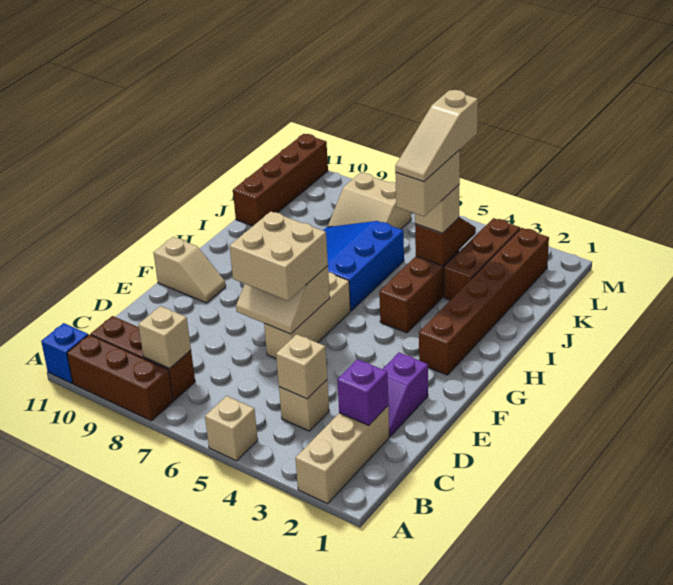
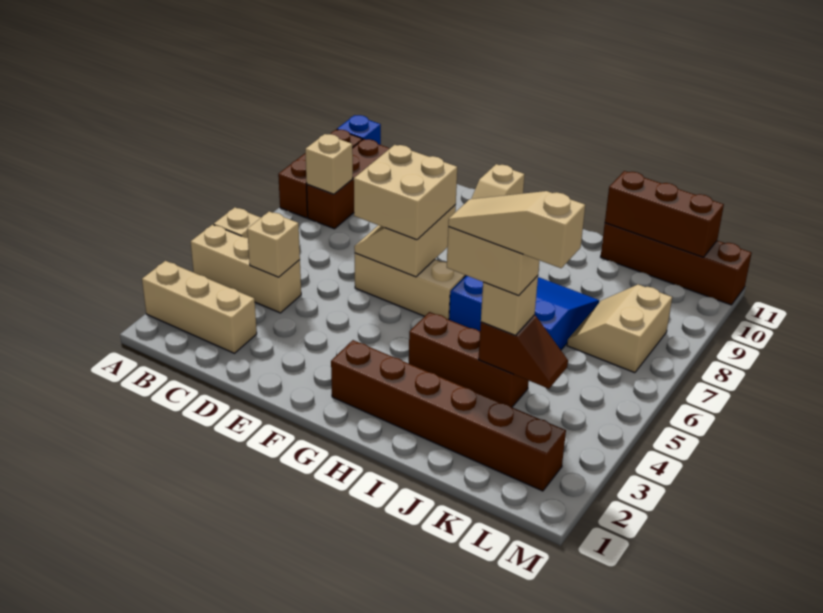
purple 1x1 brick [337,359,388,425] -> none
tan 1x1 brick [279,380,329,431] -> tan 1x3 brick [191,225,301,313]
purple 1x2 slope [383,353,428,436] -> none
brown 1x3 brick [444,218,520,300] -> brown 1x3 brick moved to [605,171,724,257]

